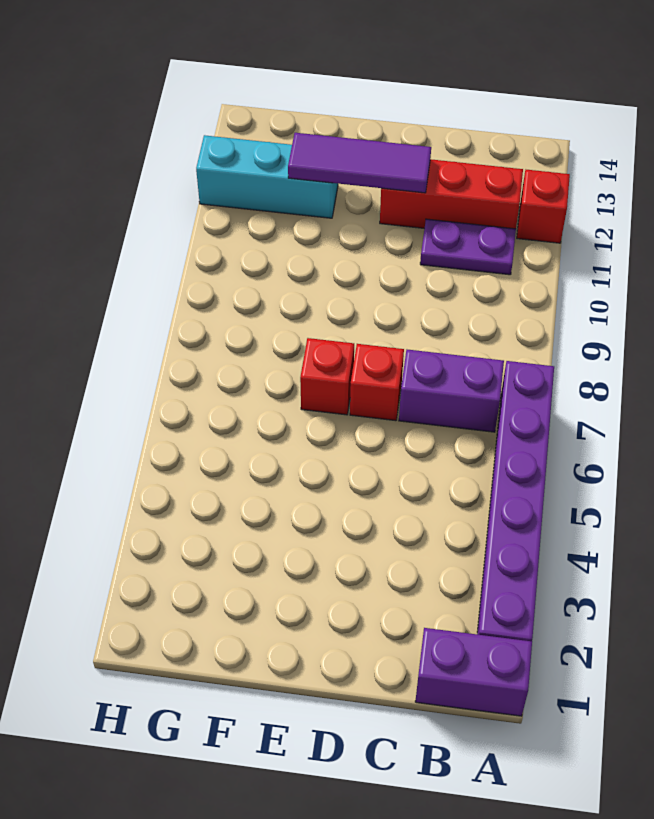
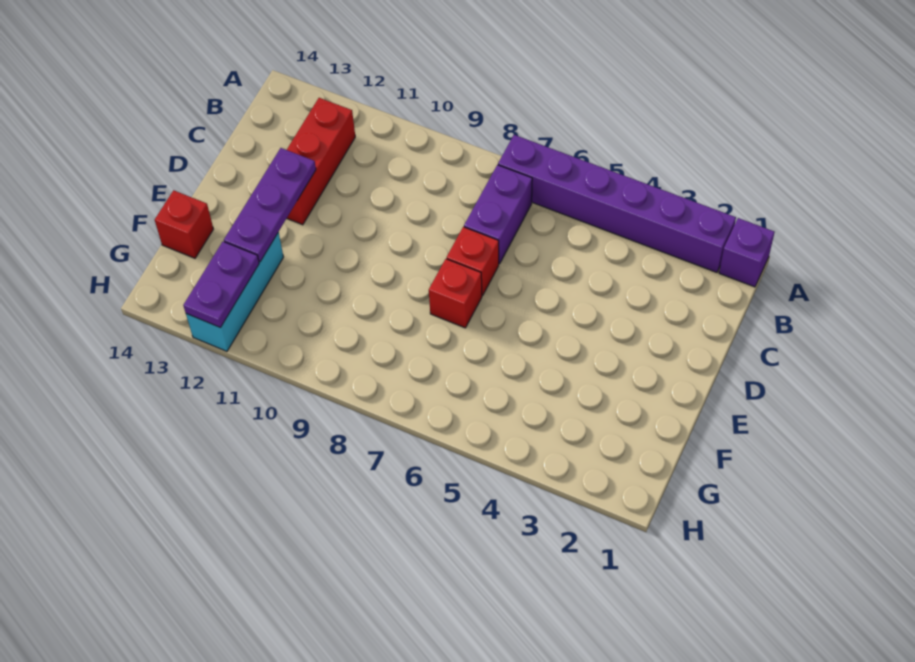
purple 1x2 brick [415,628,532,716] -> purple 1x1 brick [719,218,774,287]
red 1x1 brick [517,170,570,243] -> red 1x1 brick moved to [155,190,213,258]
purple 1x2 plate [420,219,516,275] -> purple 1x2 plate moved to [183,242,259,328]
purple 1x3 tile [288,133,431,193] -> purple 1x3 plate [224,148,316,262]

